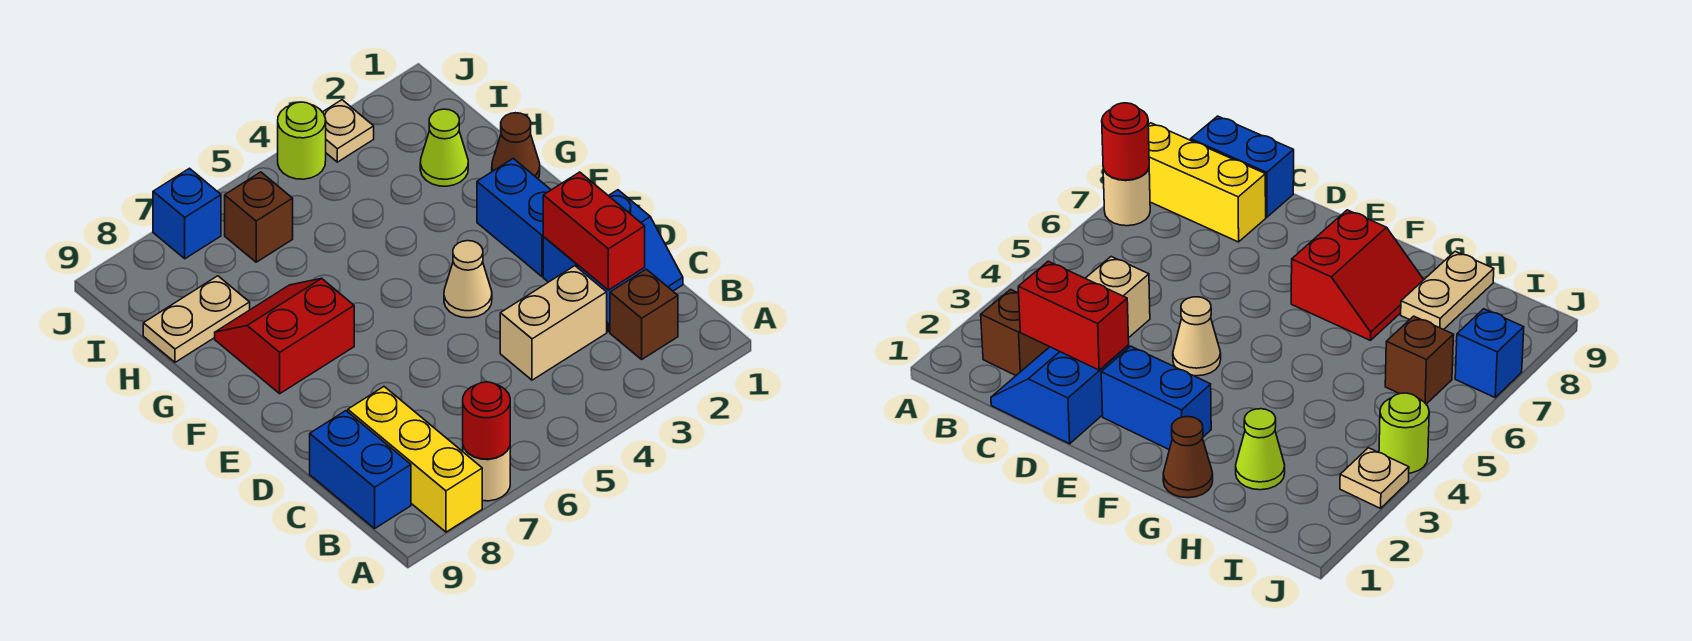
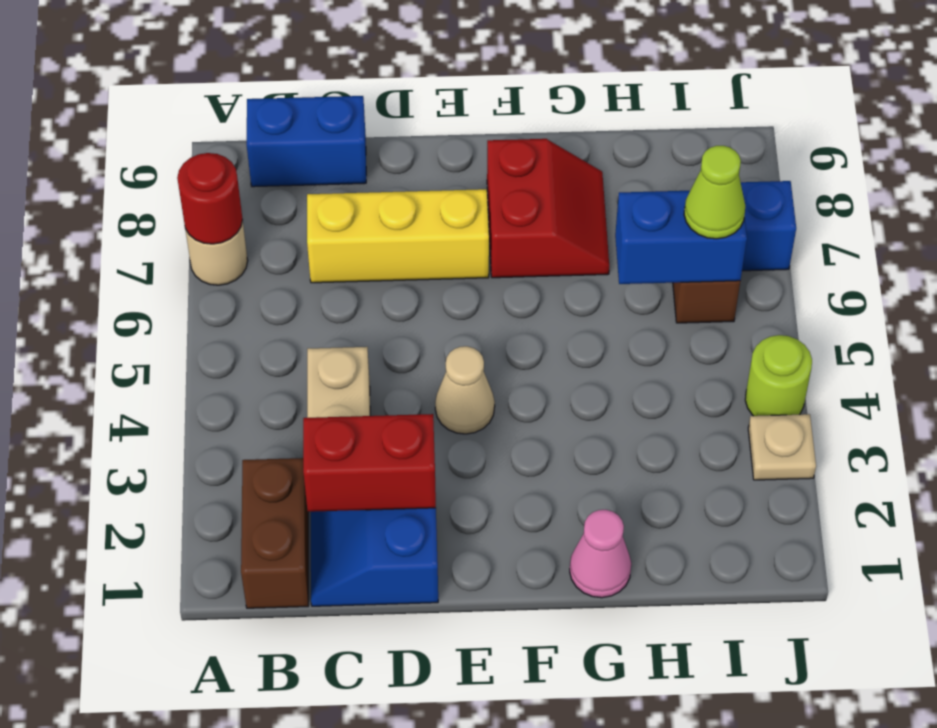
yellow 1x3 brick [348,387,482,532] -> yellow 1x3 brick moved to [307,189,489,283]
brown 1x1 brick [610,269,678,359] -> brown 1x2 brick [241,458,309,608]
blue 1x2 brick [477,159,551,276] -> blue 1x2 brick moved to [615,191,747,284]
brown 1x1 cone [492,113,540,179] -> pink 1x1 cone [570,510,631,598]
lime 1x1 cone [420,109,468,186] -> lime 1x1 cone moved to [684,146,745,239]
tan 1x2 plate [143,276,250,362] -> none

